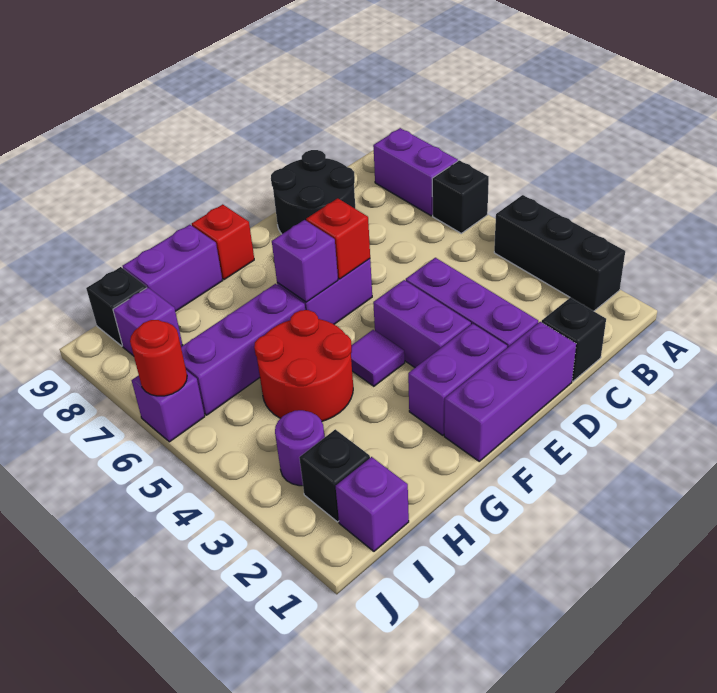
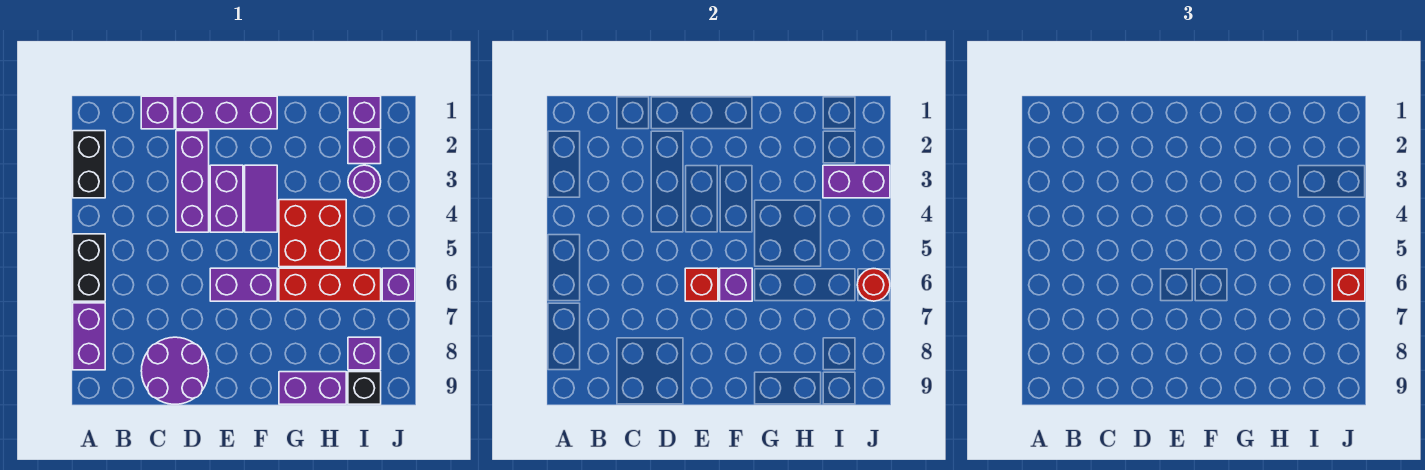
black 1x3 brick [494,195,625,311] -> black 1x2 brick [73,131,105,198]
black 1x1 brick [432,160,489,233] -> black 1x2 brick [73,234,105,301]
black 1x1 brick [542,298,606,381] -> purple 1x1 brick [141,96,174,129]
black 2x2 round brick [271,150,355,234] -> purple 2x2 round brick [141,337,209,404]
purple 1x2 brick [408,324,507,435] -> purple 1x2 brick moved to [823,165,890,198]
purple 1x1 tile [351,330,405,386] -> purple 1x2 tile [245,165,277,232]
red 1x1 brick [192,204,254,280] -> red 1x1 brick moved to [1332,268,1365,301]
red 2x2 round brick [254,310,353,421] -> red 2x2 brick [279,200,346,267]
purple 1x3 brick [181,284,305,415] -> red 1x3 brick [279,268,381,301]
black 1x1 brick [299,429,370,522] -> purple 1x1 brick [348,131,381,164]

